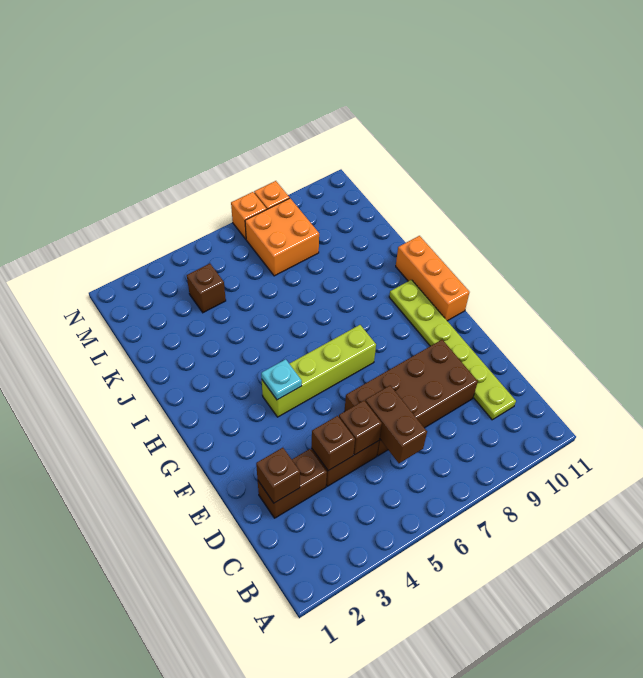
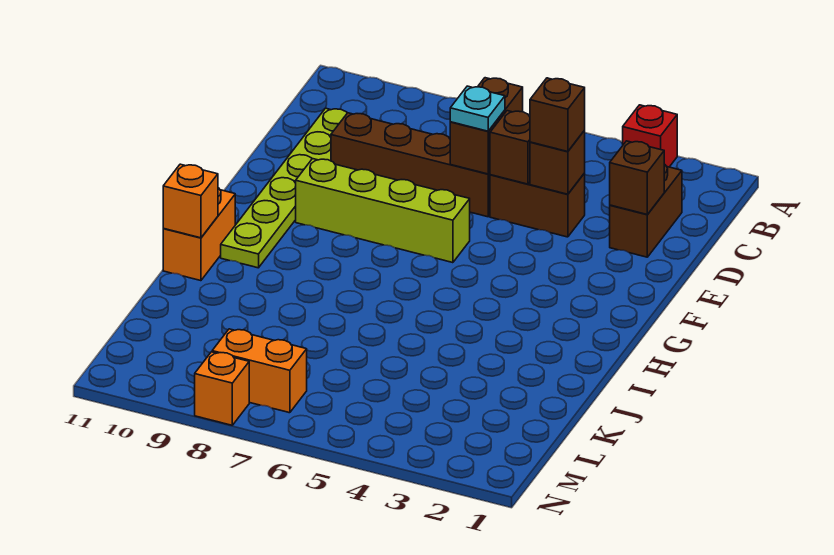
none -> red 1x1 brick [623,105,677,167]
brown 1x2 brick [258,449,327,518] -> brown 1x2 brick turned to [610,164,682,257]
brown 2x4 brick [345,340,478,456] -> brown 1x4 brick [331,113,490,217]
lime 1x4 brick [262,325,376,417] -> lime 1x4 brick moved to [296,159,470,263]
cyan 1x1 plate [261,359,302,400] -> cyan 1x1 plate moved to [450,86,505,131]
orange 1x3 brick [396,236,470,321] -> orange 1x2 brick [163,188,235,281]
brown 1x1 brick [187,264,226,313] -> brown 1x1 brick moved to [530,78,585,152]
orange 2x2 brick [245,198,319,276] -> orange 1x2 brick [212,329,307,413]
orange 1x1 brick [231,192,267,239] -> orange 1x1 brick moved to [163,164,218,238]

